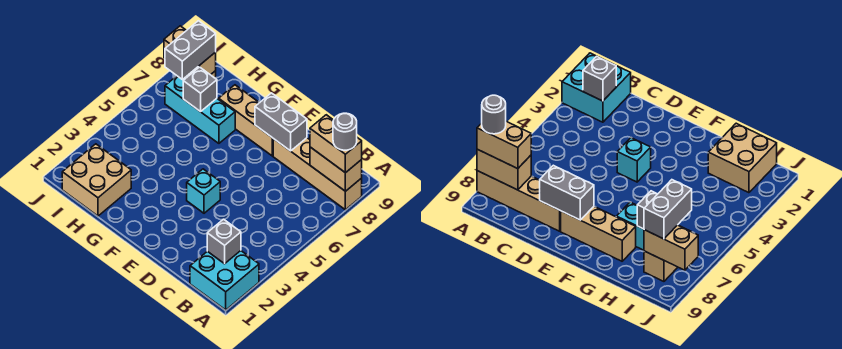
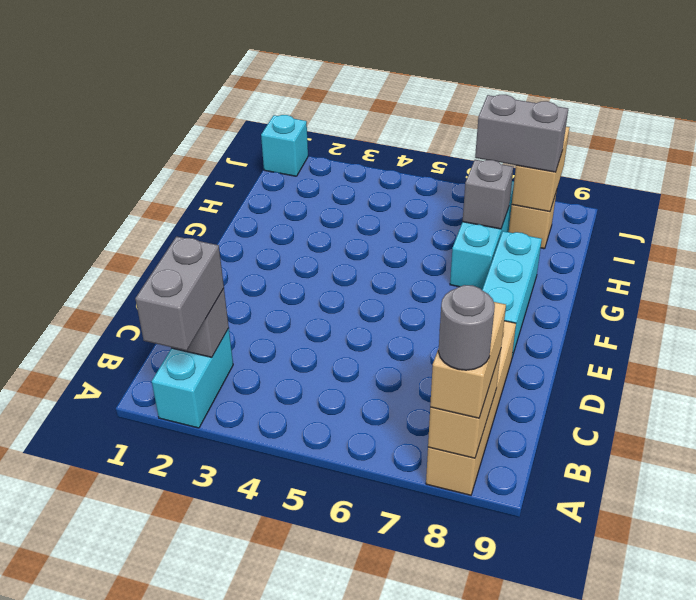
cyan 2x2 brick [190,251,259,310] -> cyan 1x2 brick [152,328,233,428]
grey 1x2 brick [255,93,307,151] -> grey 1x2 brick moved to [135,237,224,351]
cyan 1x1 brick [187,169,220,213] -> cyan 1x1 brick moved to [261,115,308,176]
tan 1x3 brick [219,85,273,156] -> cyan 1x3 brick [482,231,542,357]
tan 2x2 brick [62,144,131,216] -> none

